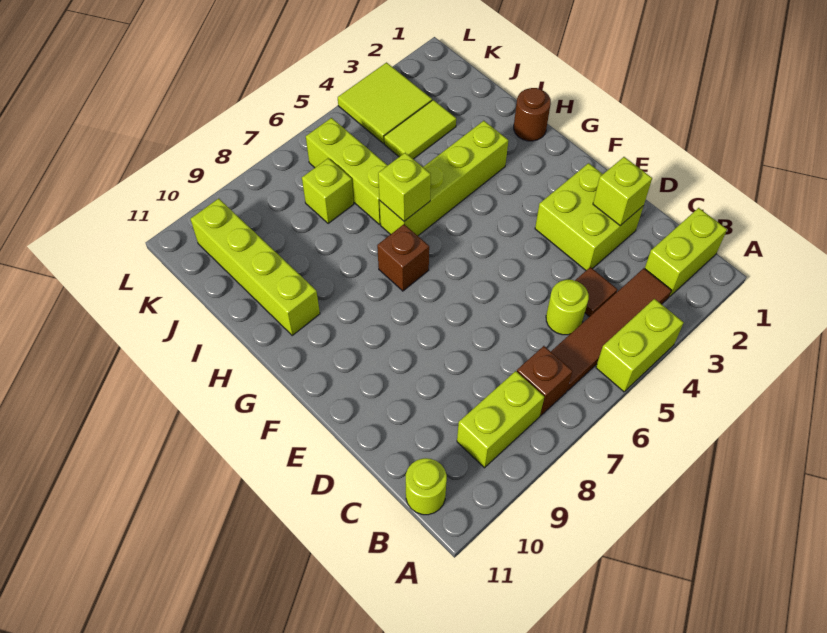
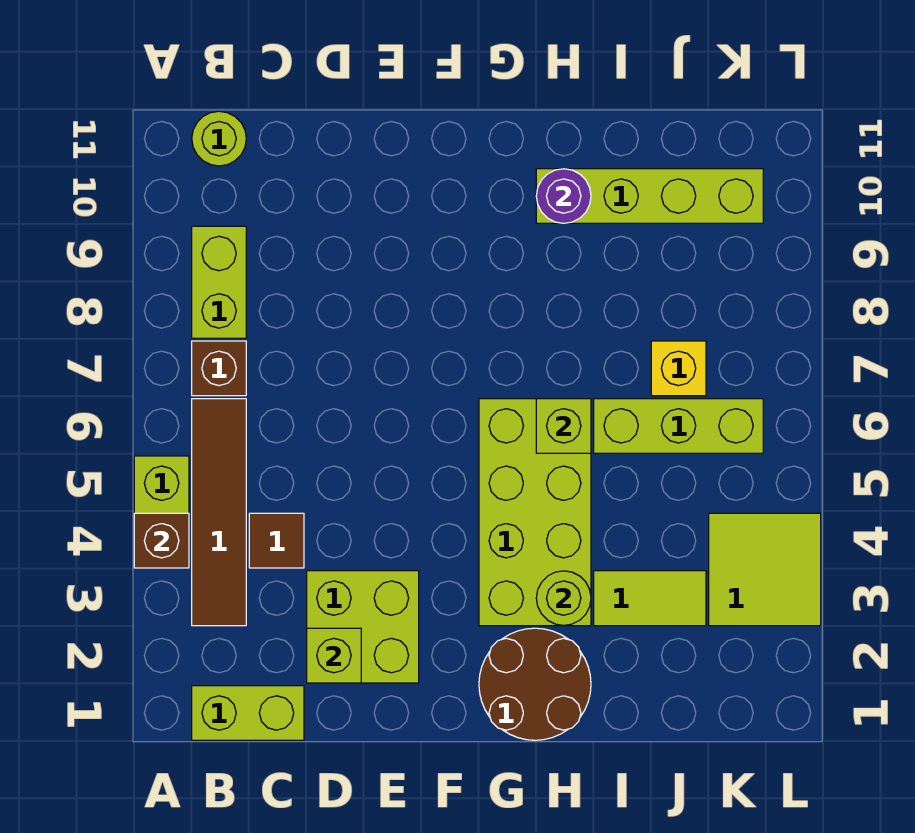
lime 1x2 brick [645,208,727,296] -> lime 1x2 brick turned to [192,686,304,740]
lime 1x1 round brick [546,280,589,335] -> lime 1x1 round brick moved to [536,571,591,625]
brown 1x1 brick [377,224,429,291] -> brown 1x1 brick moved to [134,513,189,568]
brown 1x1 round brick [514,88,551,141] -> brown 2x2 round brick [479,628,591,740]
lime 1x4 brick [379,121,508,236] -> lime 2x4 brick [479,399,591,626]
none -> purple 1x1 round brick [536,169,591,223]
lime 1x2 tile [384,100,456,159] -> lime 1x2 tile turned to [594,571,706,626]
lime 1x1 brick [302,158,354,224] -> yellow 1x1 brick [651,341,706,396]

